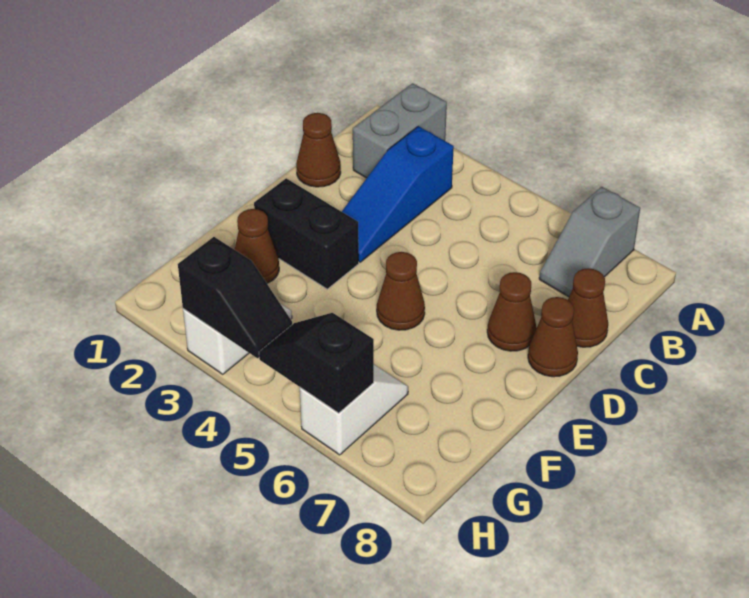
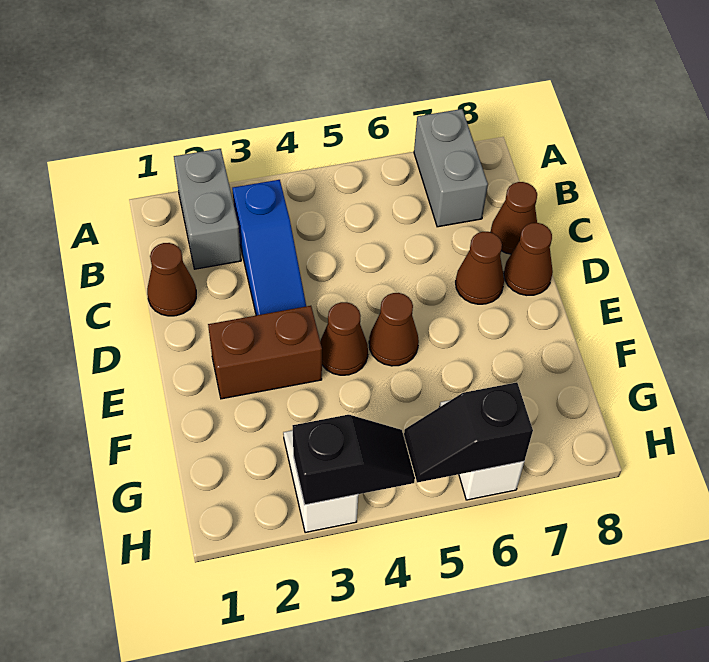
grey 1x2 slope [539,187,640,297] -> grey 1x2 brick [414,109,488,227]
black 1x2 brick [254,178,359,289] -> brown 1x2 brick [208,306,322,399]
brown 1x1 cone [234,209,279,283] -> brown 1x1 cone moved to [320,302,368,375]

